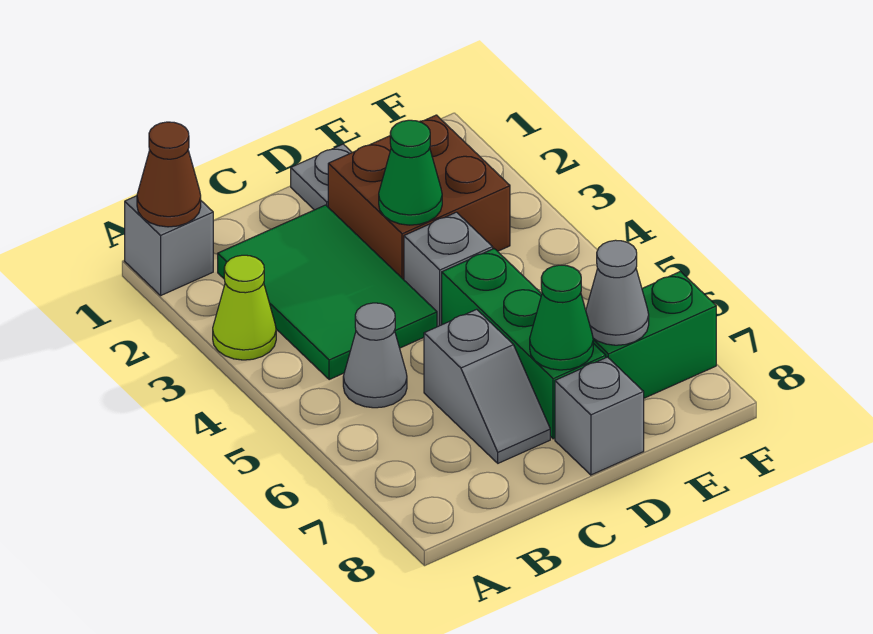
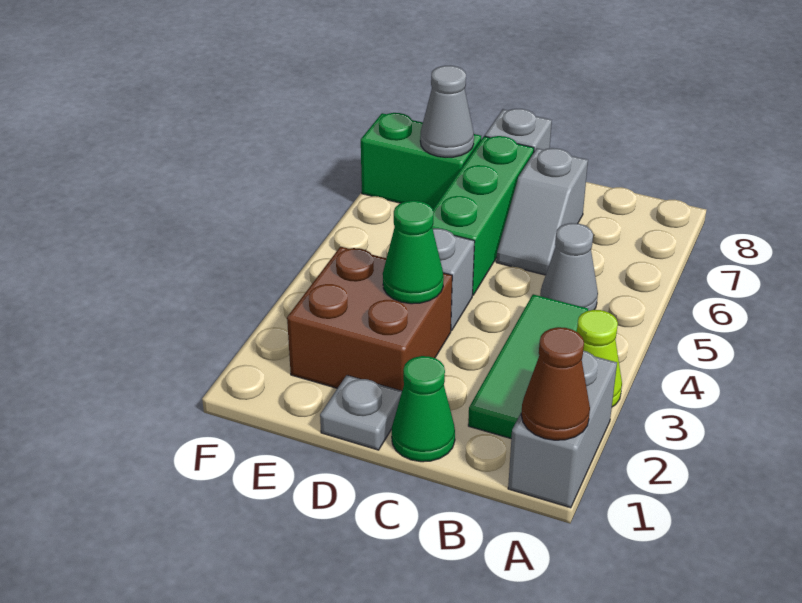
grey 1x1 brick [125,196,213,295] -> grey 1x2 brick [508,351,617,508]
green 2x3 tile [218,205,437,380] -> green 1x3 tile [468,294,588,438]
grey 1x2 slope [424,309,550,463] -> grey 1x2 slope turned to [496,148,588,275]
green 1x1 cone [530,265,593,370] -> green 1x1 cone moved to [392,356,455,462]

